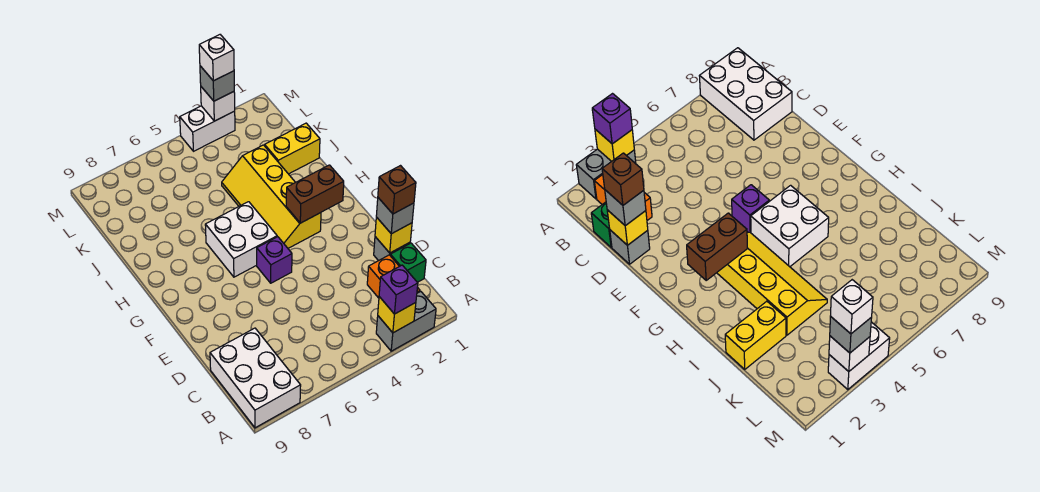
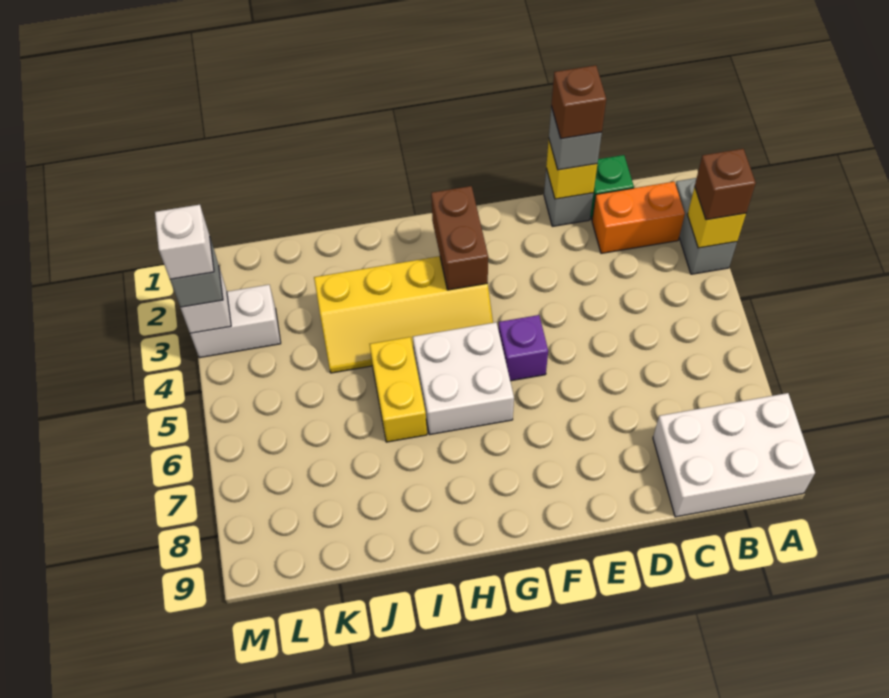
purple 1x1 brick [379,265,418,314] -> brown 1x1 brick [695,149,756,220]
yellow 1x2 brick [265,123,320,174] -> yellow 1x2 brick moved to [370,337,427,442]
white 1x2 brick [180,106,235,151] -> white 1x2 brick turned to [190,285,281,358]

